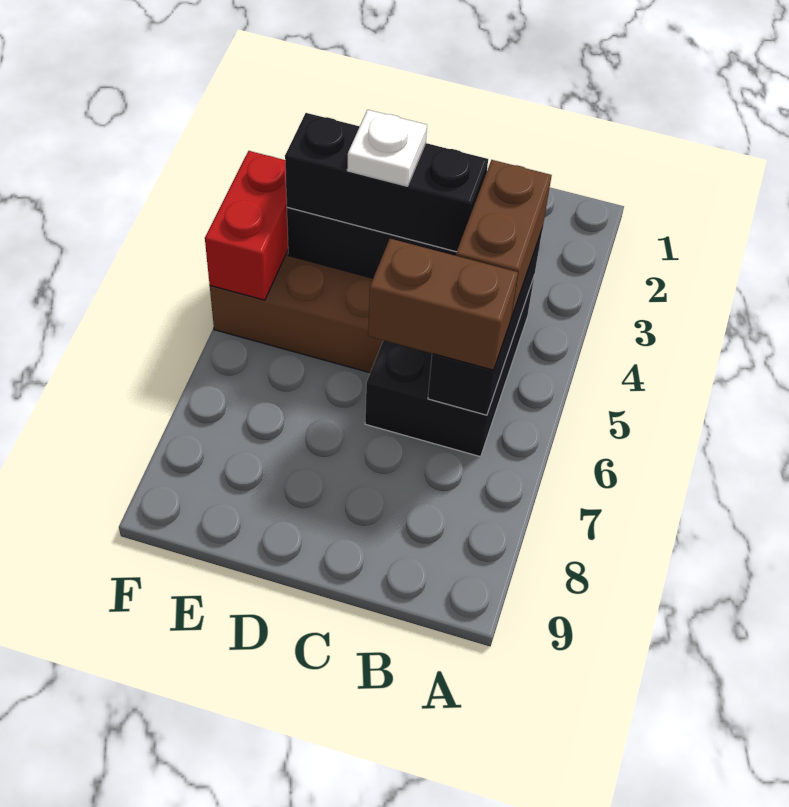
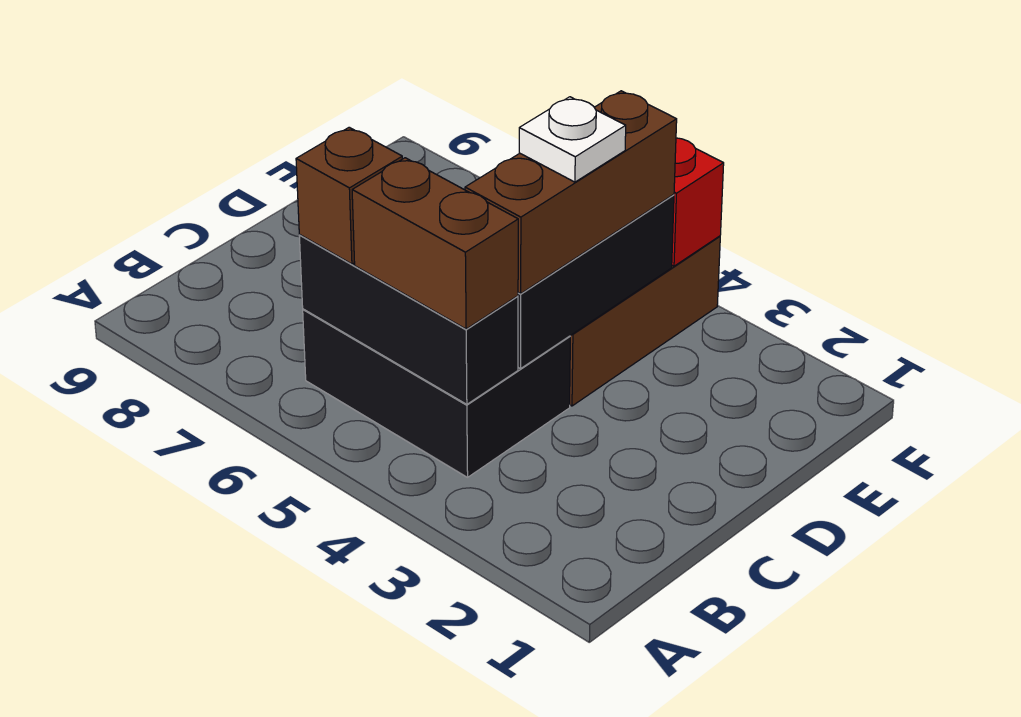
brown 1x2 brick [368,239,518,370] -> brown 1x1 brick [296,127,402,264]
black 1x3 brick [285,113,488,252] -> brown 1x3 brick [465,91,677,294]

